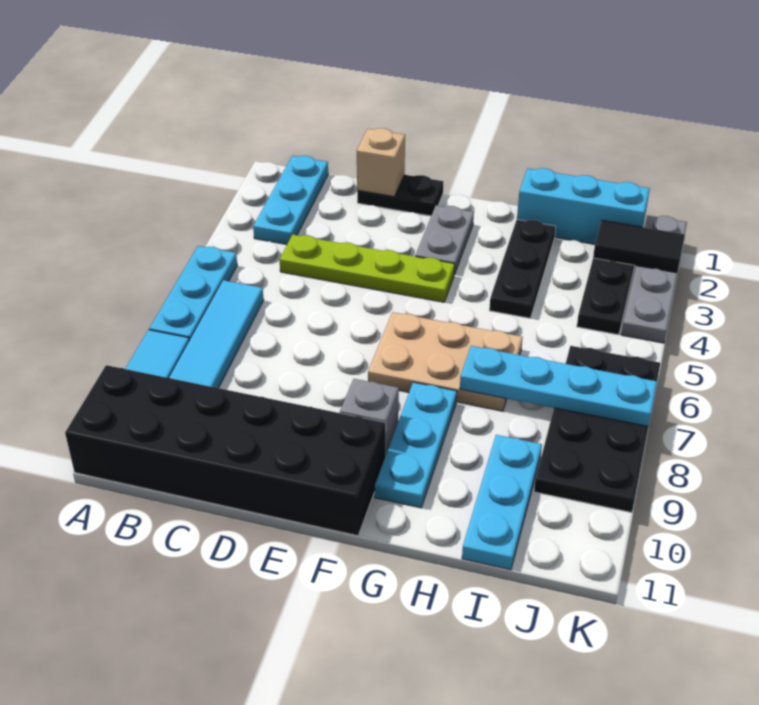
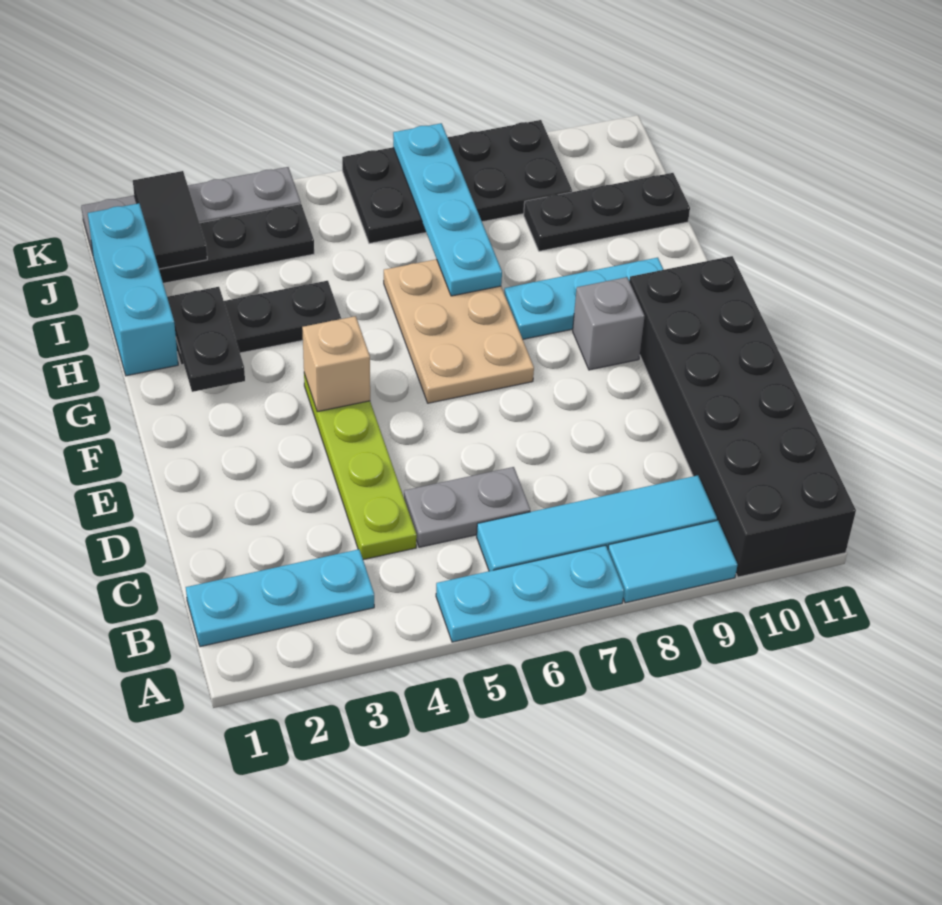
black 1x2 plate [357,175,444,216] -> black 1x2 plate moved to [167,287,245,392]
tan 1x1 brick [357,128,405,197] -> tan 1x1 brick moved to [302,316,370,412]
grey 1x2 plate [415,206,474,275] -> grey 1x2 plate moved to [404,467,530,547]
cyan 1x3 plate [462,435,542,570] -> black 1x3 plate [524,173,690,251]

